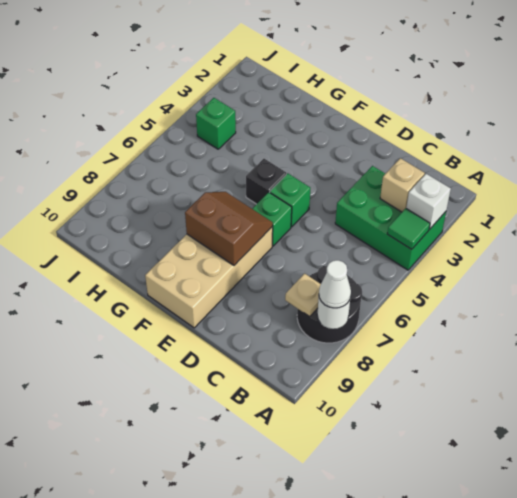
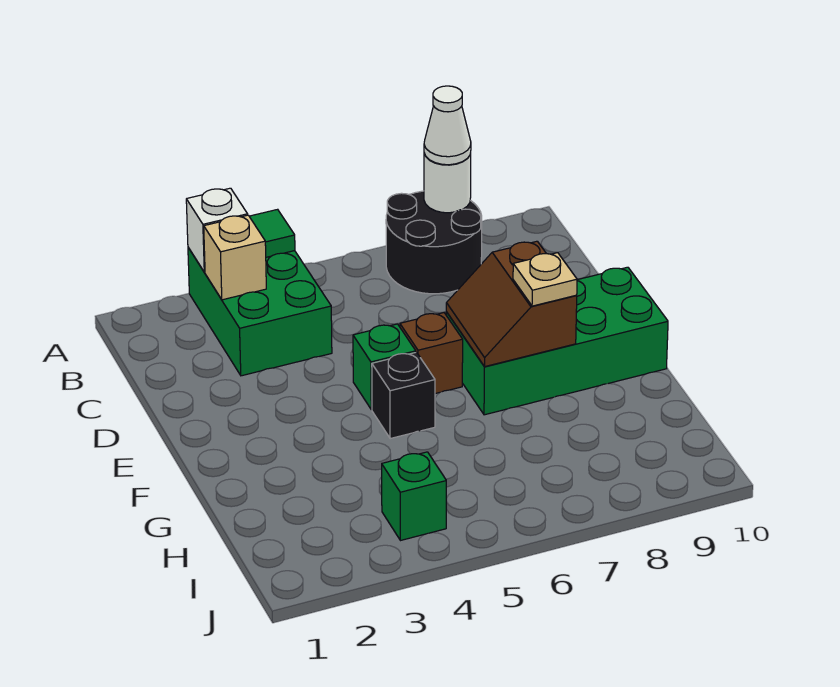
tan 1x1 plate [285,274,321,317] -> tan 1x1 plate moved to [513,253,577,306]
green 1x1 brick [252,192,292,246] -> brown 1x1 brick [400,313,463,394]
tan 2x4 brick [145,227,273,328] -> green 2x4 brick [446,267,668,415]

